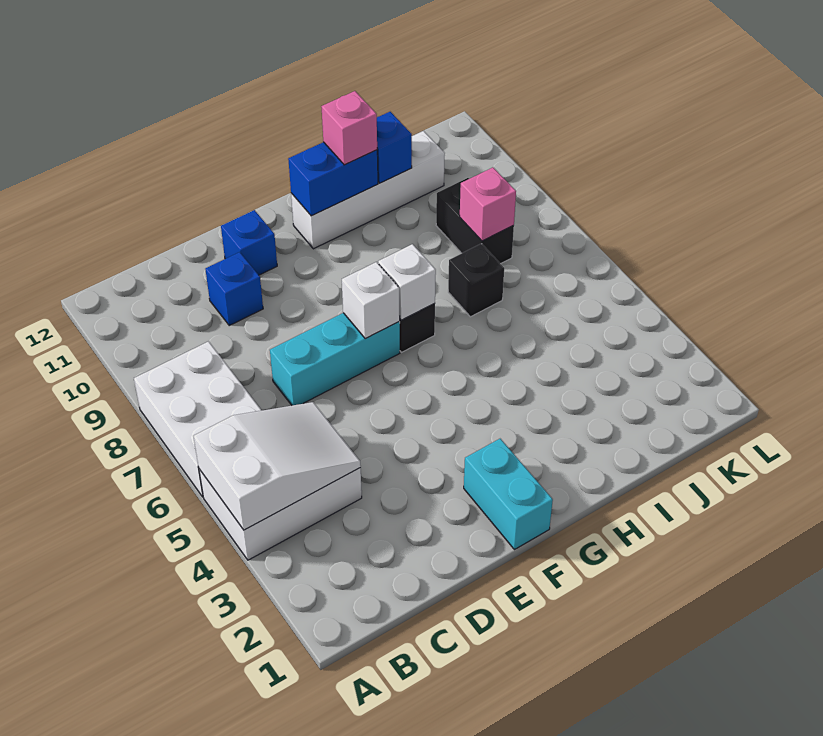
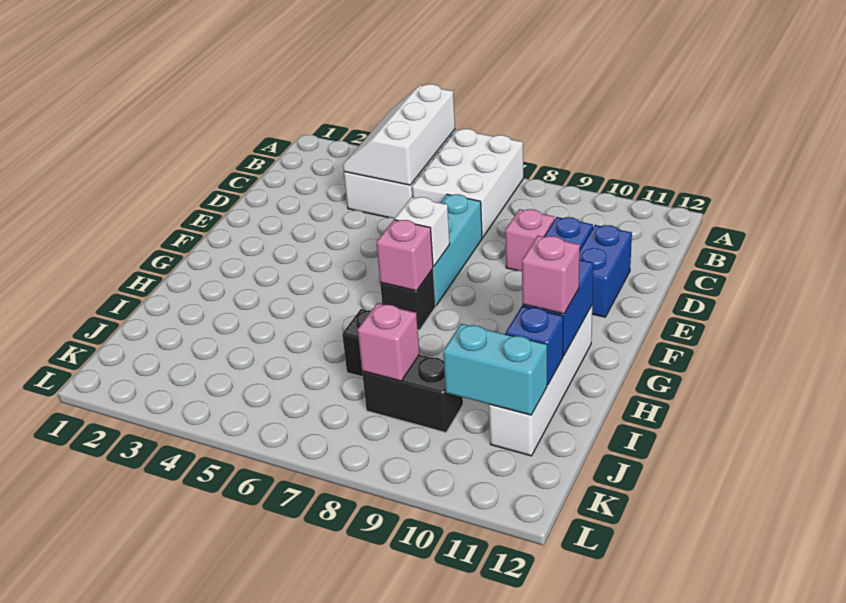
white 2x3 slope [194,402,361,530] -> white 2x3 slope turned to [343,84,455,185]
white 2x3 brick [134,341,262,497] -> white 2x3 brick turned to [412,129,523,238]
none -> pink 1x1 brick [505,209,555,271]
blue 1x1 brick [221,210,277,275] -> blue 1x2 brick [579,225,632,317]
cyan 1x2 brick [464,439,553,550] -> cyan 1x2 brick moved to [443,324,547,415]
white 1x1 brick [378,244,436,320] -> pink 1x1 brick [376,220,433,291]

